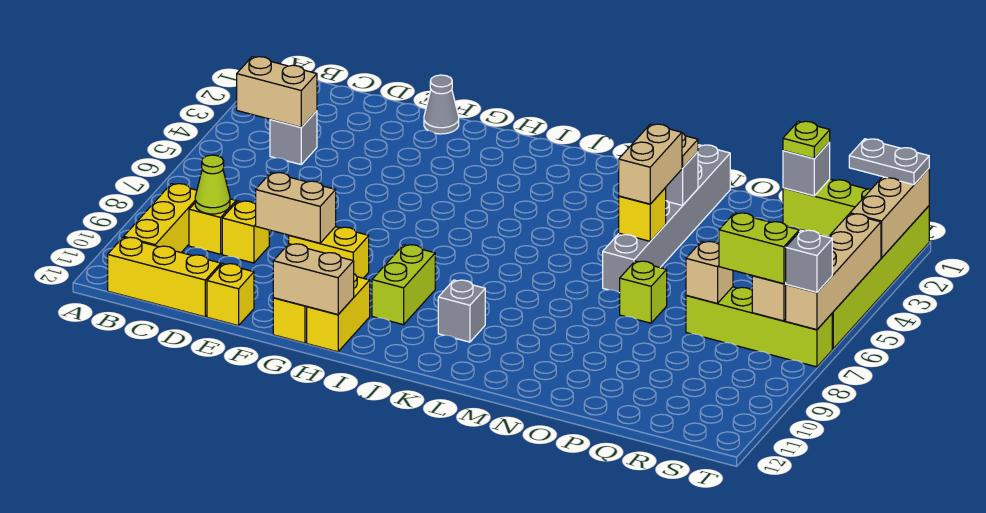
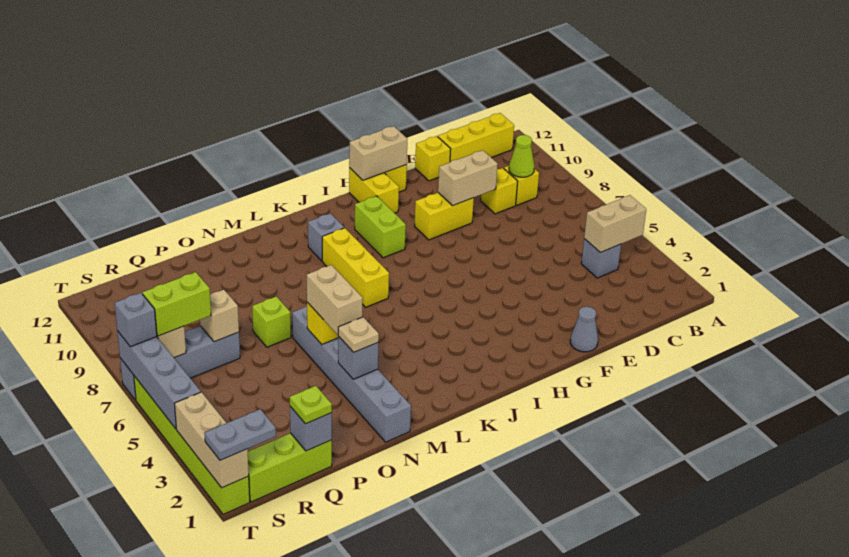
yellow 1x3 brick [124,184,197,252] -> yellow 1x3 brick moved to [322,228,389,307]
lime 1x4 brick [686,287,832,367] -> grey 1x4 brick [120,326,240,400]
tan 1x4 brick [786,214,881,330] -> grey 1x4 brick [117,331,201,429]

